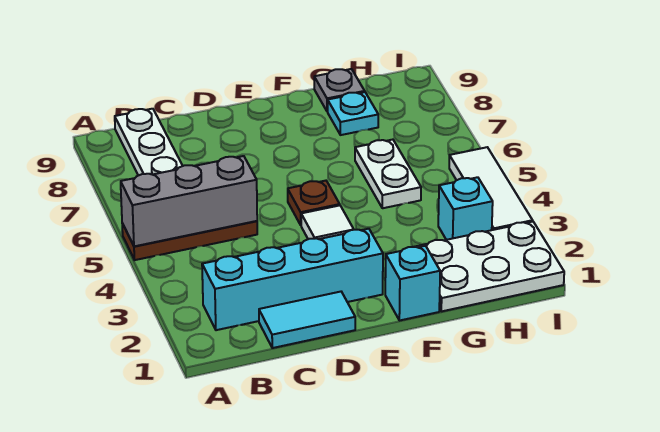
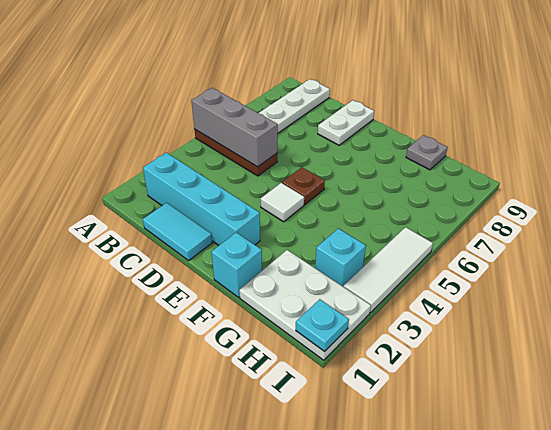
white 1x2 plate [355,140,421,208] -> white 1x2 plate moved to [318,100,374,145]
cyan 1x1 plate [328,92,378,135] -> cyan 1x1 plate moved to [296,299,349,351]

